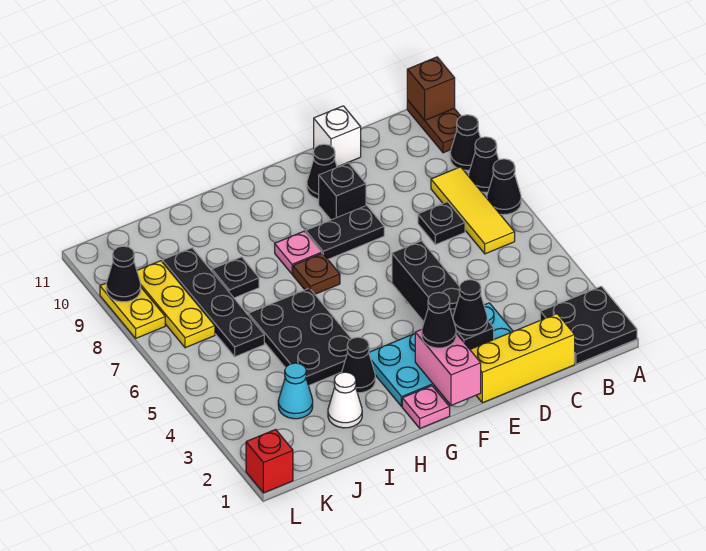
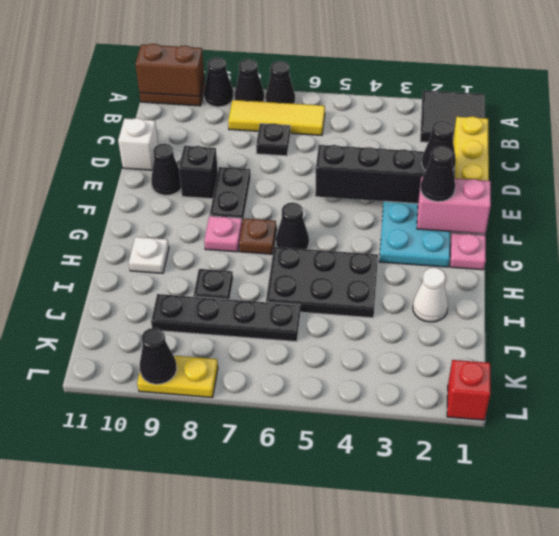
black 2x2 plate [540,286,637,364] -> black 2x2 tile [420,90,485,142]
brown 1x1 brick [407,57,455,120] -> brown 1x2 brick [135,44,204,97]
black 1x1 cone [342,337,375,393] -> black 1x1 cone moved to [276,203,309,249]
none -> white 1x1 plate [129,237,169,273]
cyan 1x1 cone [278,363,313,419] -> none
yellow 1x3 plate [137,261,215,348] -> none

